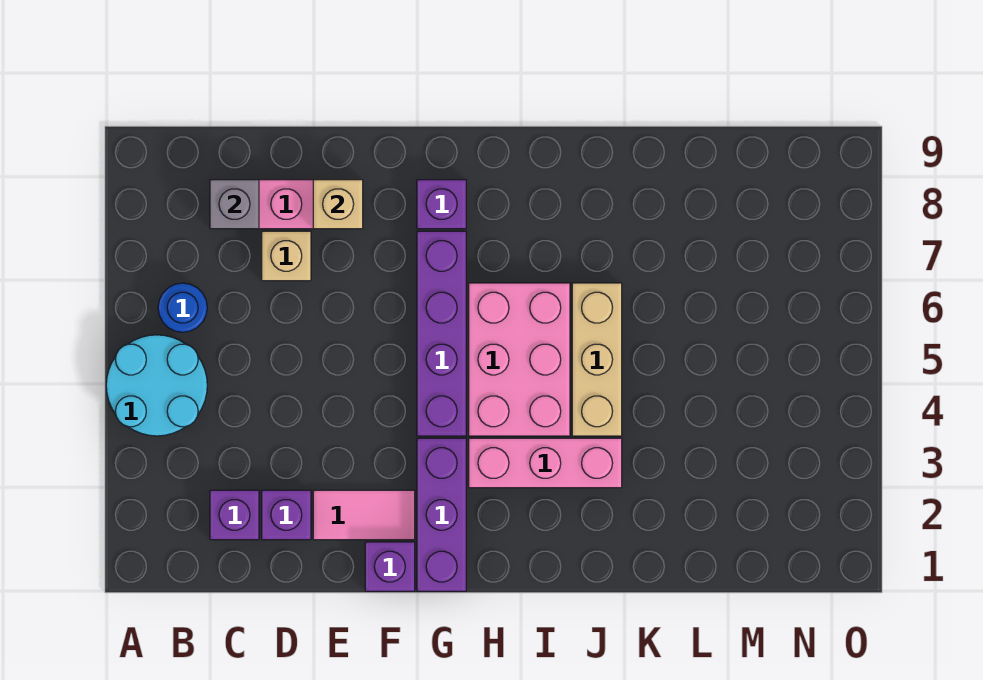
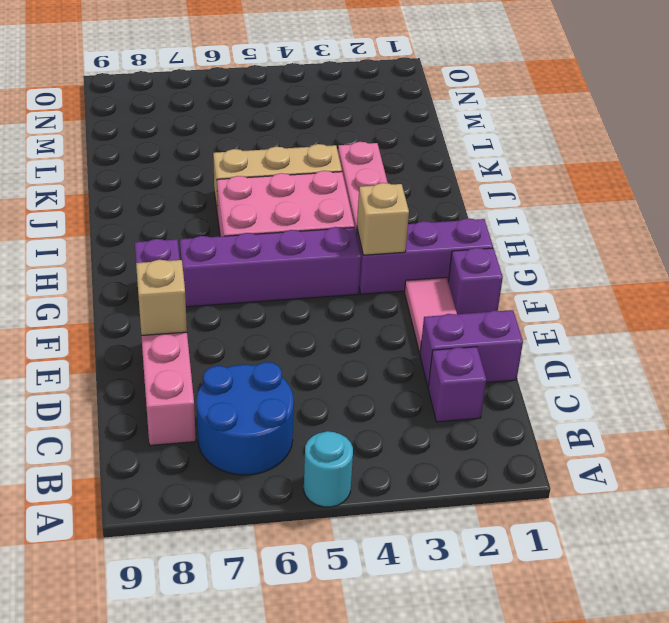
cyan 2x2 round brick [106,335,207,436] -> cyan 1x1 round brick [304,431,353,507]
blue 1x1 round brick [158,283,207,332] -> blue 2x2 round brick [197,362,294,475]
grey 1x1 brick [210,180,259,229] -> none
purple 1x1 brick [262,490,311,540] -> purple 1x2 brick [420,310,523,386]
tan 1x1 brick [262,231,311,281] -> tan 1x1 brick moved to [357,183,409,255]

